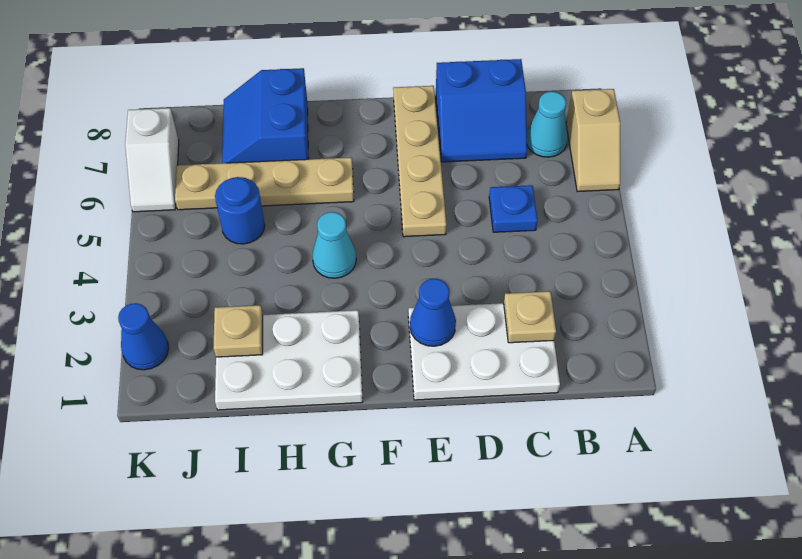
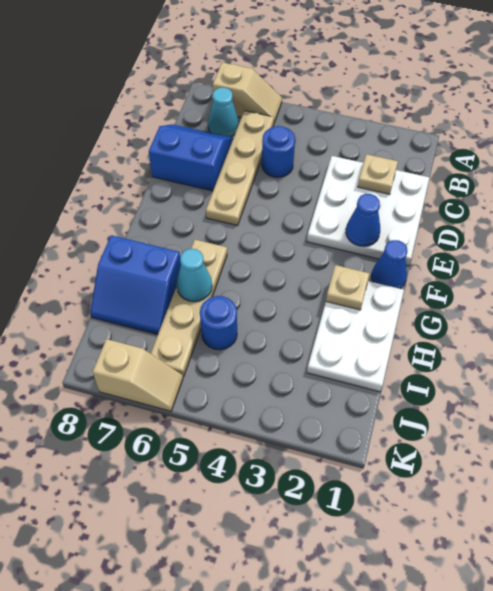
white 2x3 plate [408,303,560,400] -> white 3x3 plate [307,156,430,266]
blue 1x1 plate [489,185,538,232] -> blue 1x1 round brick [262,126,295,177]
blue 2x2 slope [436,59,527,162] -> blue 2x2 slope turned to [149,124,233,191]
tan 1x4 plate [393,86,446,237] -> tan 1x4 plate turned to [206,111,274,226]
cyan 1x1 cone [312,212,356,278] -> cyan 1x1 cone moved to [177,249,212,302]
tan 1x1 plate [214,305,263,357] -> tan 1x1 plate moved to [326,265,370,310]
blue 1x1 cone [118,303,169,370] -> blue 1x1 cone moved to [372,240,407,289]
white 1x2 slope [125,108,179,212] -> tan 1x2 slope [93,339,183,411]

